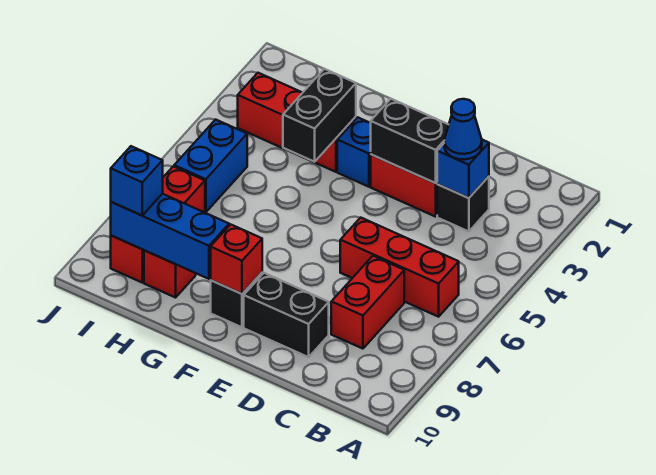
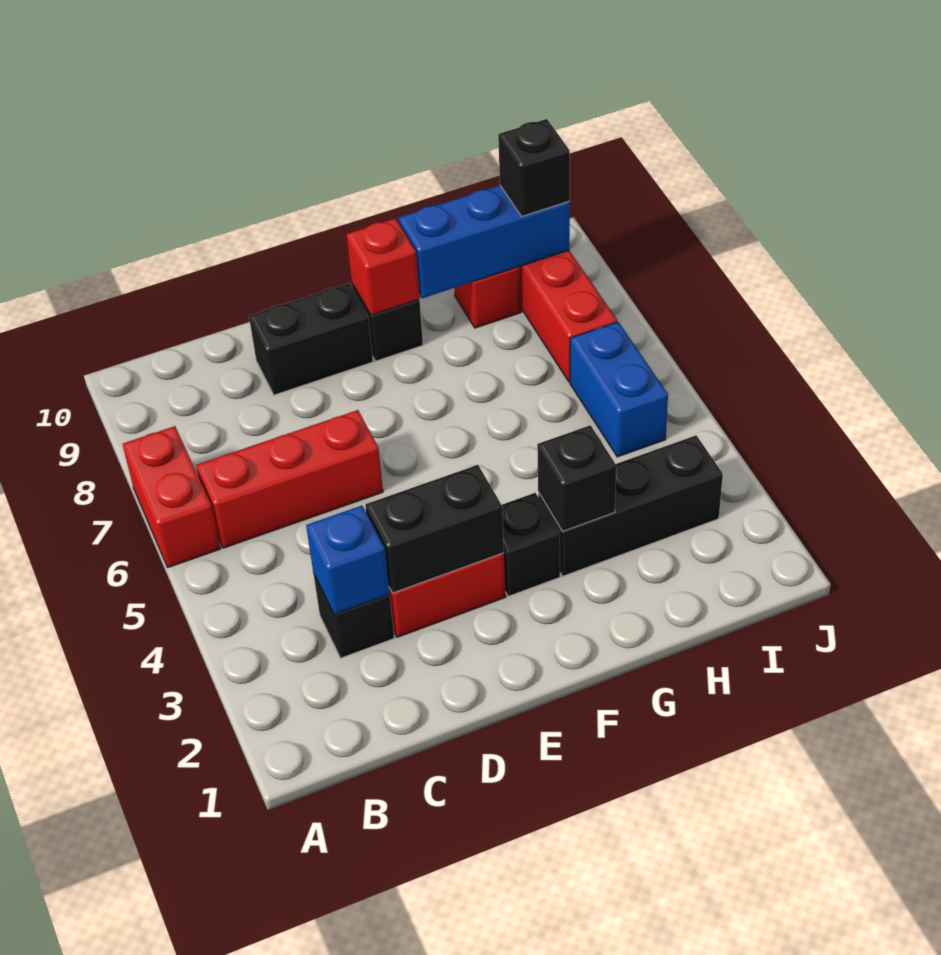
blue 1x1 cone [444,99,482,159] -> none
red 1x2 brick [331,256,404,349] -> red 1x2 brick moved to [123,426,220,567]
blue 1x1 brick [337,117,371,187] -> black 1x1 brick [502,493,560,596]
red 1x3 brick [238,73,356,172] -> black 1x3 brick [538,435,723,576]
black 1x2 brick [283,69,356,162] -> black 1x1 brick [537,425,616,531]
blue 1x1 brick [111,146,163,215] -> black 1x1 brick [498,119,570,217]

